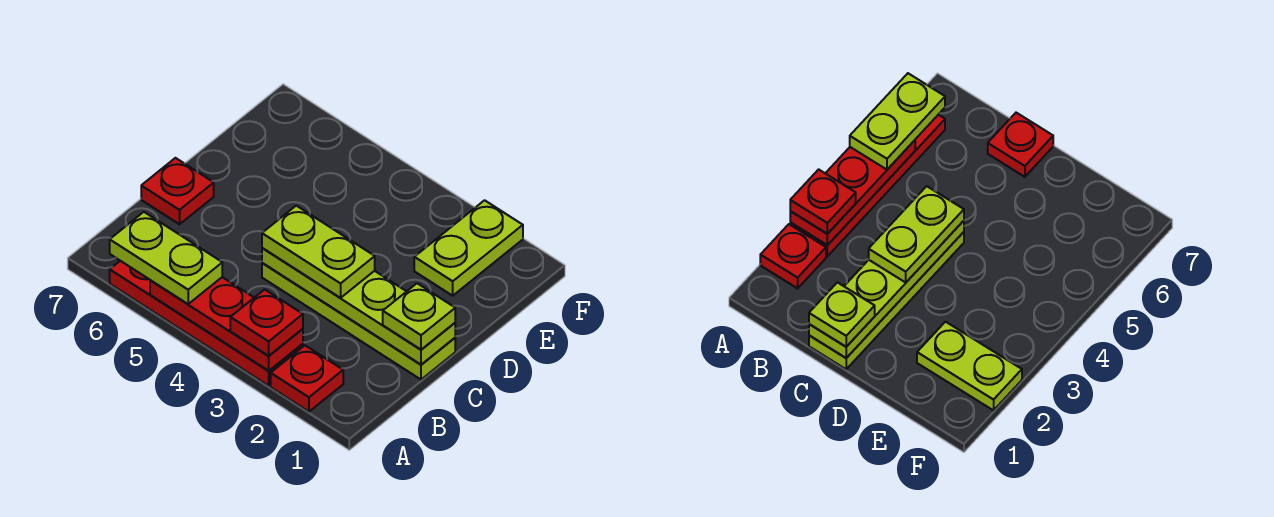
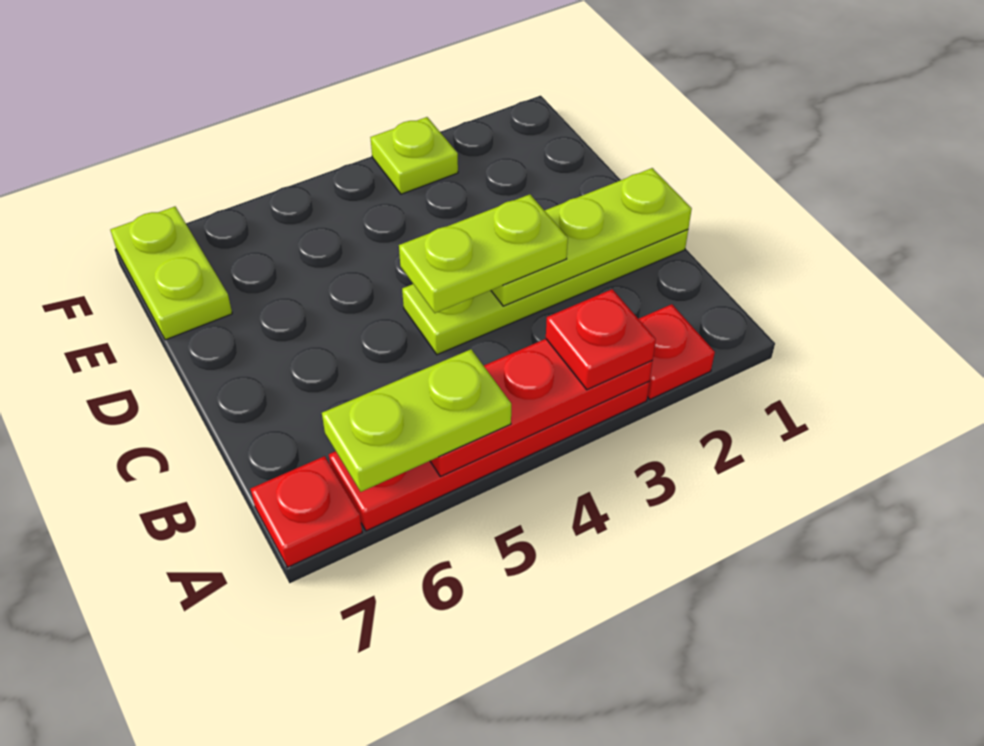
lime 1x4 plate [262,248,455,365] -> lime 1x3 plate [491,168,692,306]
lime 1x1 plate [383,283,455,350] -> lime 1x1 plate moved to [370,117,458,194]
red 1x1 plate [141,158,214,224] -> red 1x1 plate moved to [251,456,362,567]
lime 1x2 plate [414,200,523,296] -> lime 1x2 plate moved to [111,207,232,340]

